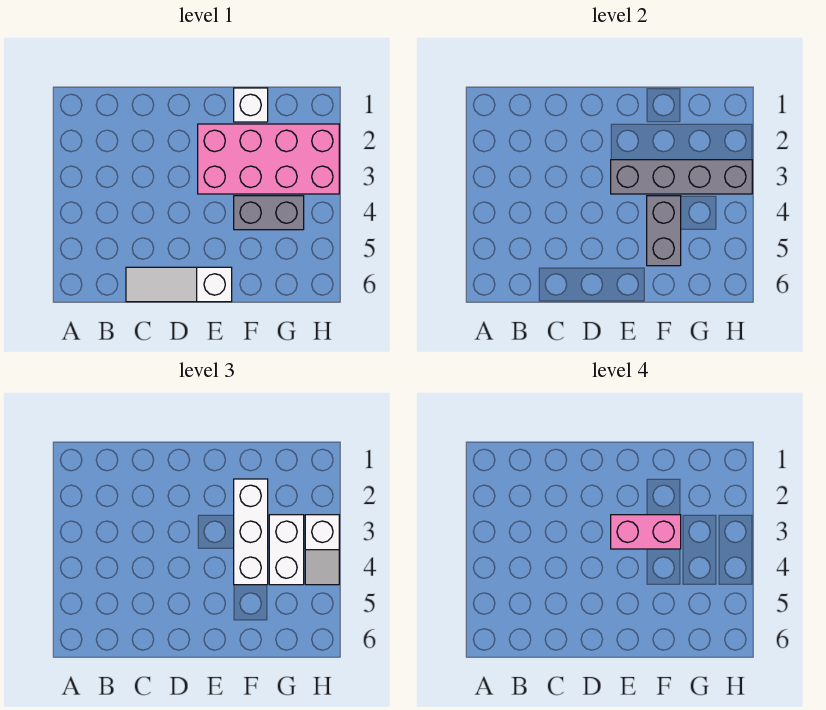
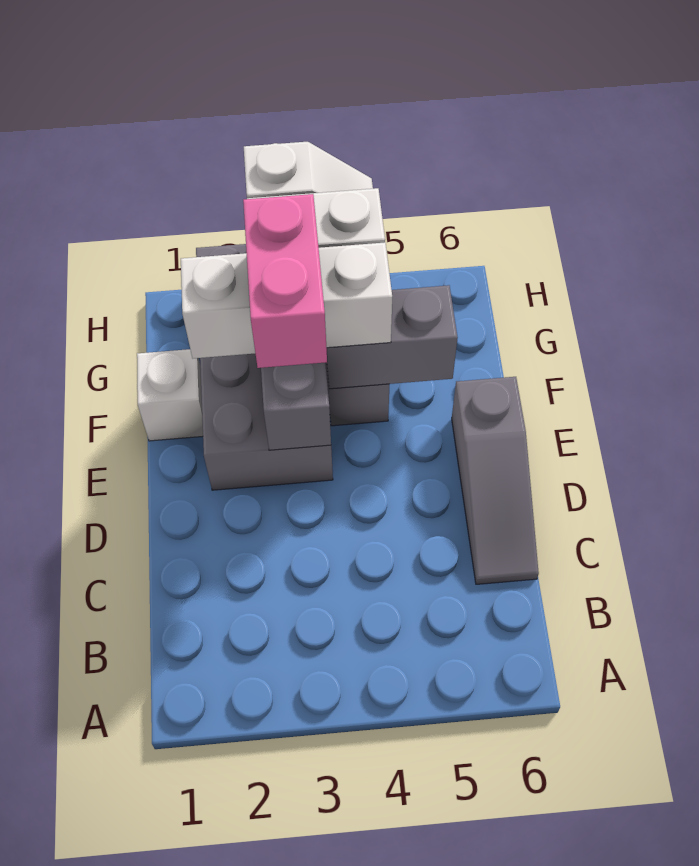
white 1x3 slope [126,267,232,302] -> grey 1x3 slope [452,377,539,584]
pink 2x4 brick [198,124,339,194] -> grey 2x4 brick [196,244,333,490]

